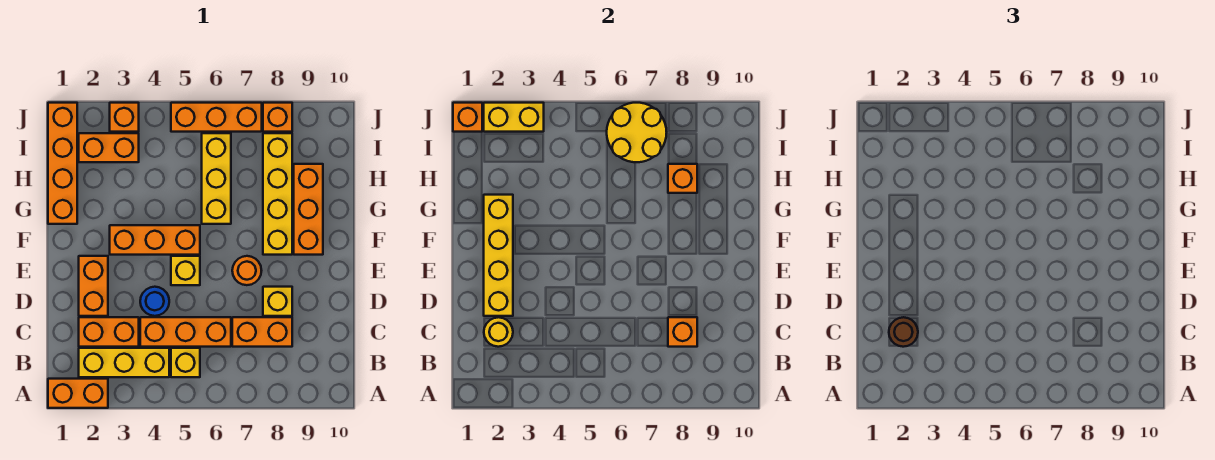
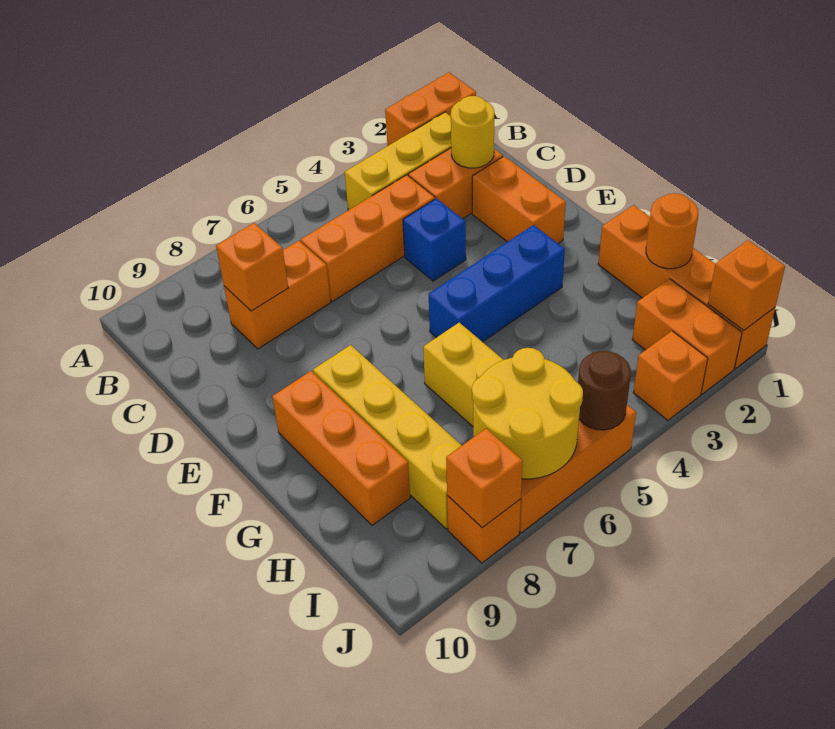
yellow 1x1 brick [171,348,200,377] -> none
brown 1x1 round brick [889,317,918,347] -> brown 1x1 round brick moved to [578,351,631,430]
yellow 1x4 brick [484,195,513,316] -> none
blue 1x1 round brick [140,287,169,316] -> blue 1x1 brick [403,198,466,281]
yellow 1x1 brick [263,287,292,316] -> none
yellow 1x1 brick [171,256,200,285] -> none
orange 1x1 round brick [232,256,262,285] -> orange 1x1 round brick moved to [646,193,698,269]
orange 1x3 brick [110,225,200,255] -> blue 1x3 brick [429,225,565,342]
orange 1x1 brick [668,164,697,193] -> orange 1x1 brick moved to [446,428,523,528]
orange 1x2 brick [79,133,139,162] -> orange 1x2 brick turned to [632,279,742,394]
yellow 1x2 brick [484,103,544,132] -> none

